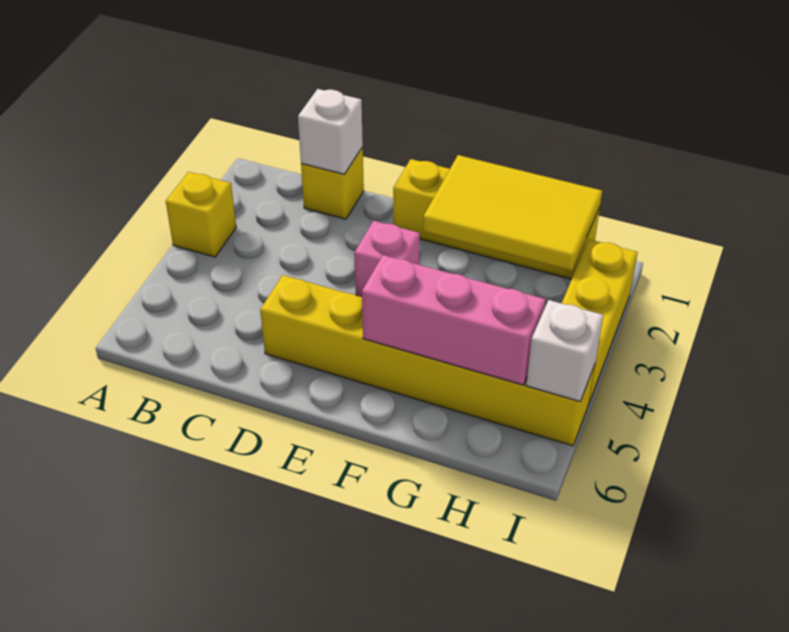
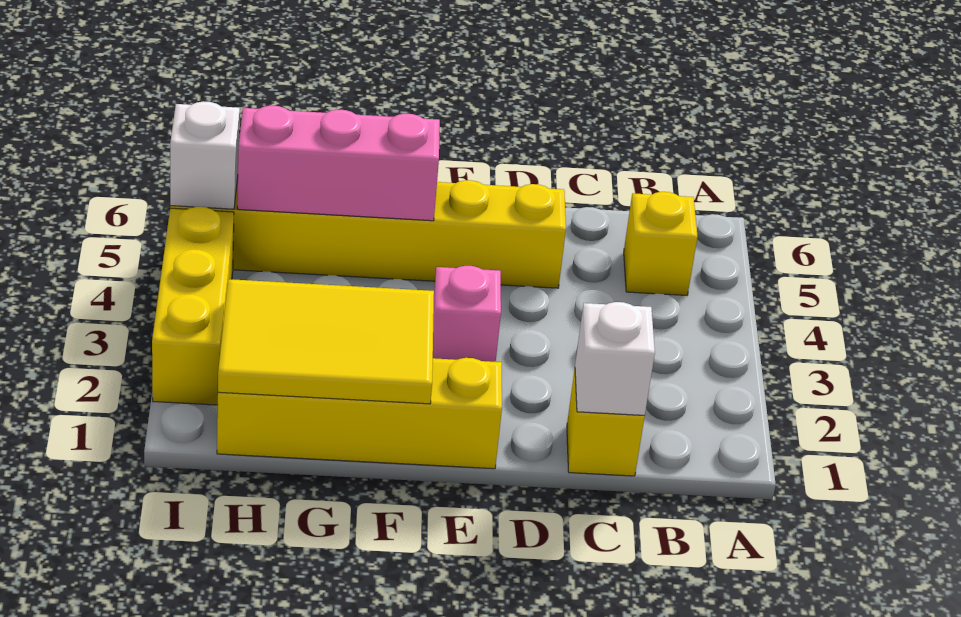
yellow 1x1 brick [166,172,236,257] -> yellow 1x1 brick moved to [624,192,698,295]

